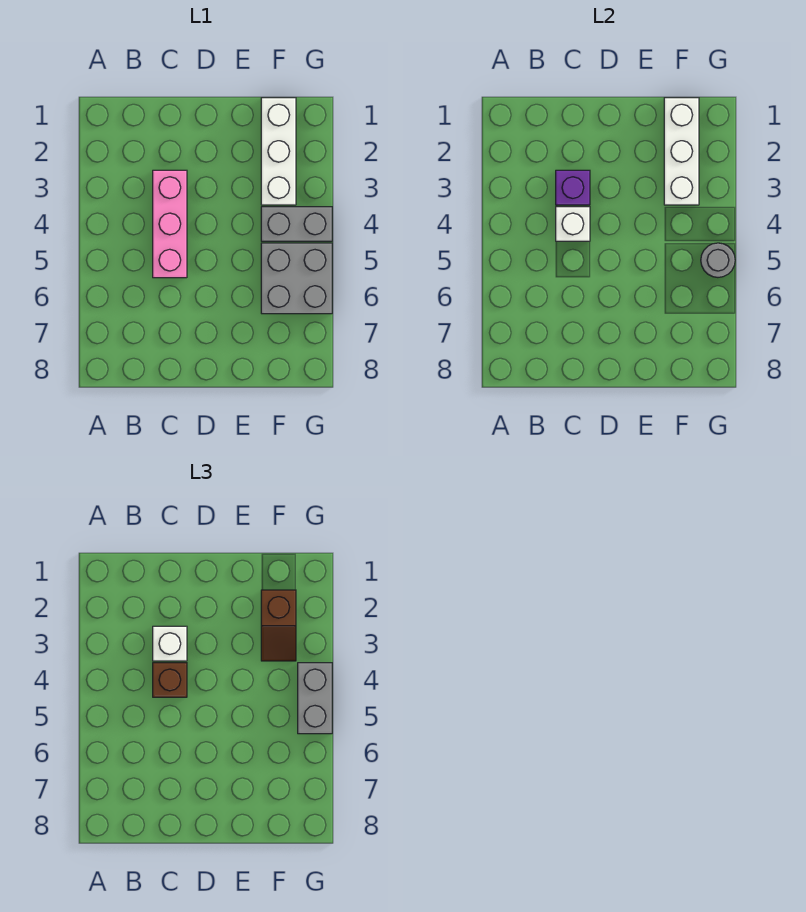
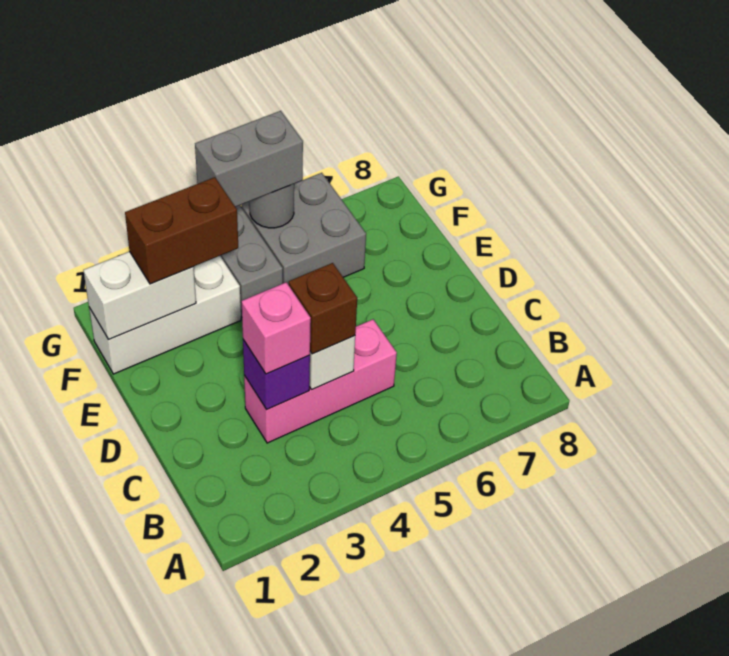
white 1x1 brick [153,626,187,661] -> pink 1x1 brick [242,282,311,374]
white 1x3 brick [664,98,699,205] -> white 1x2 brick [83,251,196,339]
brown 1x2 slope [261,590,296,661] -> brown 1x2 brick [125,177,238,284]

